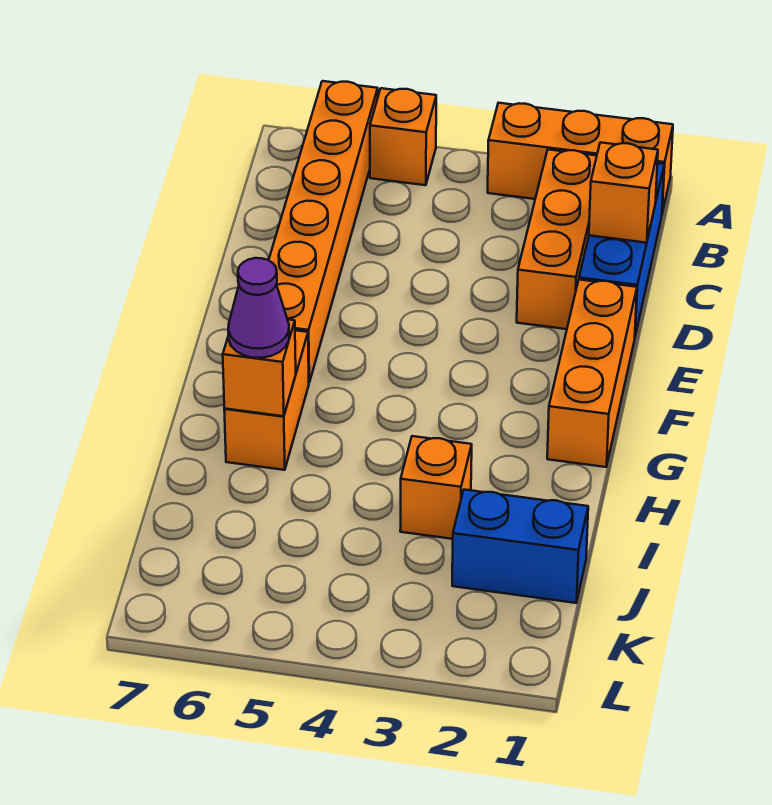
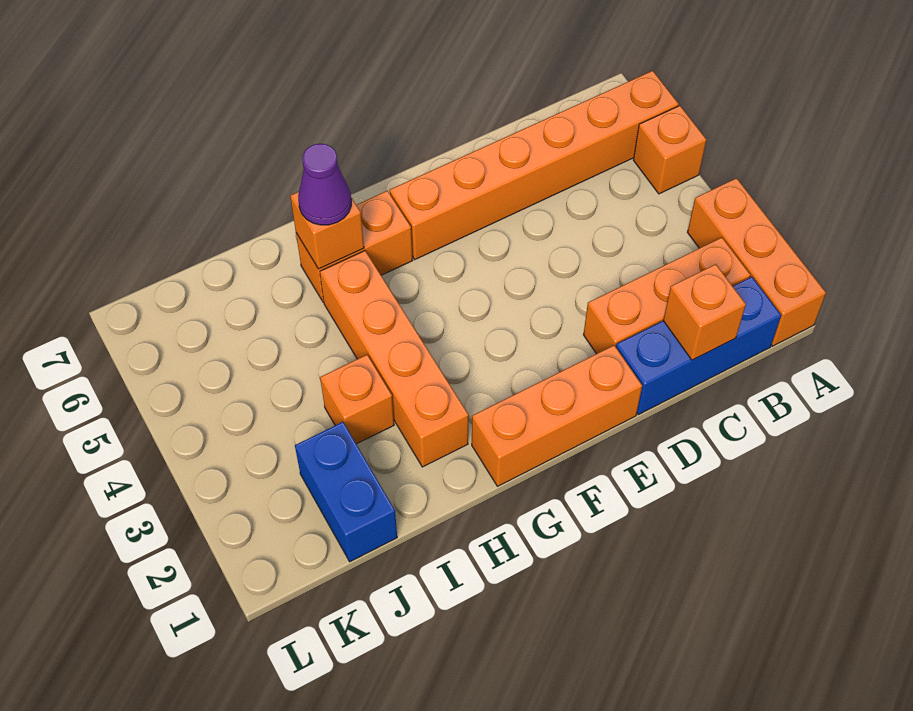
none -> orange 1x4 brick [320,251,468,467]

